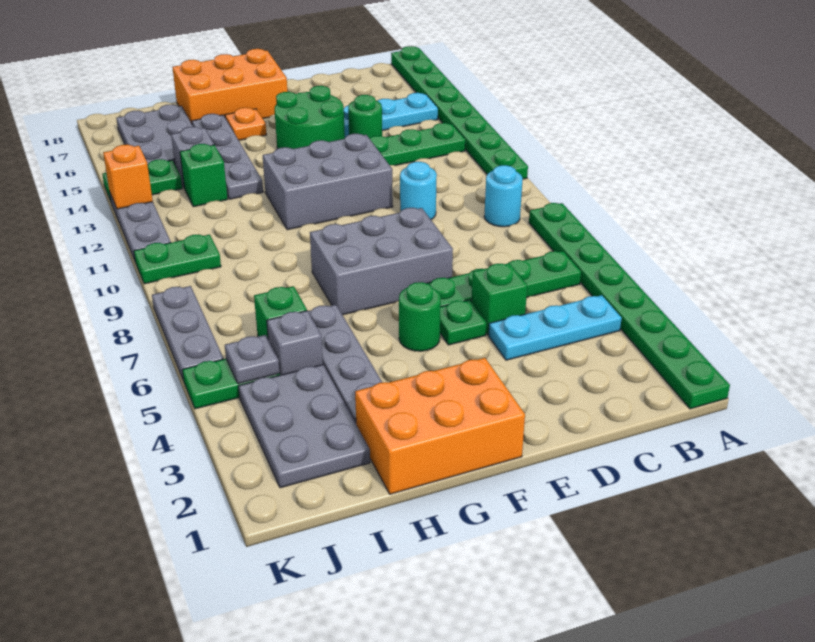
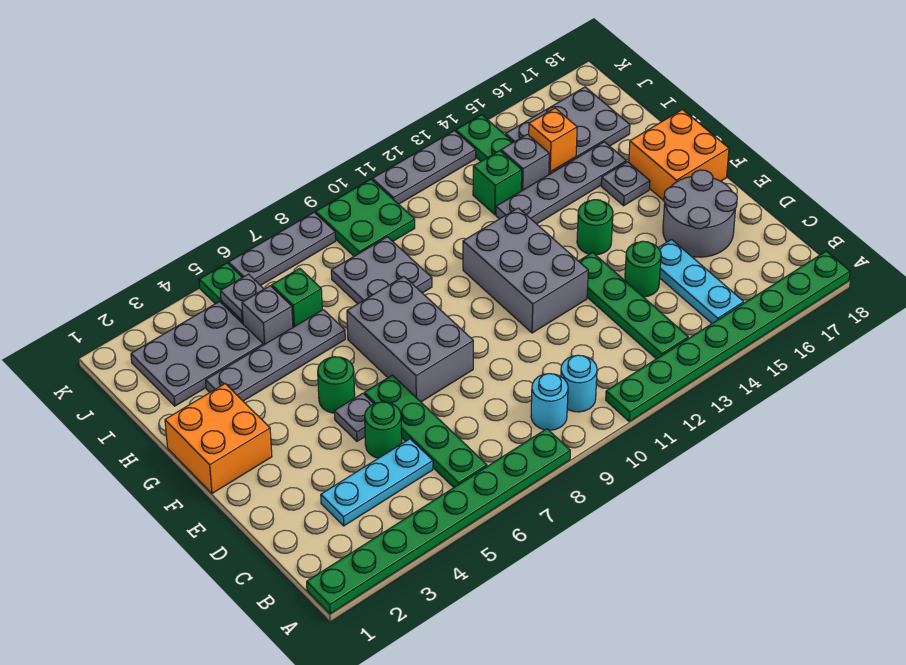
cyan 1x3 plate [489,295,622,360] -> cyan 1x3 plate turned to [321,439,433,526]
green 1x1 brick [471,263,527,335] -> green 1x1 round brick [365,402,402,458]
cyan 1x1 round brick [400,162,437,219] -> cyan 1x1 round brick moved to [561,355,597,412]
none -> grey 2x2 round brick [663,170,737,257]
green 1x1 plate [440,300,486,345] -> grey 1x1 plate [334,393,374,441]
green 2x2 round brick [274,86,345,149] -> green 1x1 round brick [577,200,613,255]
orange 2x3 brick [355,358,525,494] -> orange 2x2 brick [165,384,272,493]
orange 2x3 brick [172,49,288,123] -> orange 2x2 brick [629,110,729,201]
orange 1x1 plate [225,108,266,140] -> grey 1x1 plate [601,162,650,206]
none -> grey 2x2 plate [331,237,432,304]
green 1x2 plate [134,235,221,284] -> green 2x2 plate [316,179,415,256]
orange 1x1 brick [103,145,153,209] -> orange 1x1 brick moved to [529,108,577,172]

